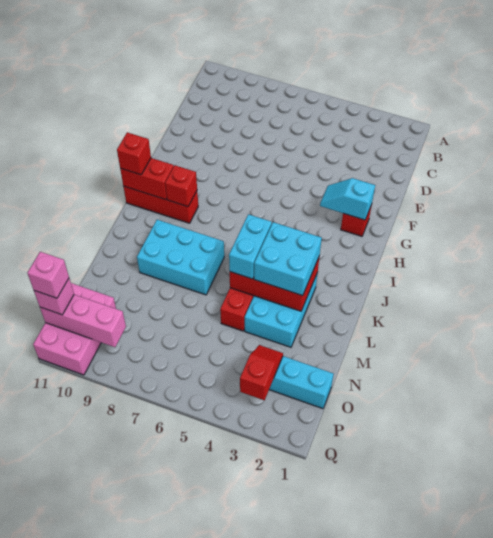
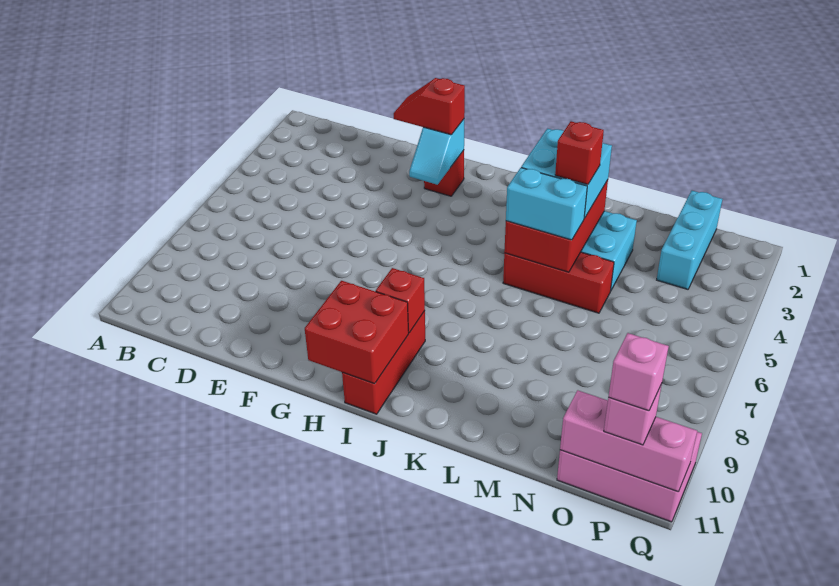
red 1x2 brick [120,158,174,200] -> red 2x2 brick [305,281,409,384]
red 1x1 brick [117,132,151,175] -> red 1x1 brick moved to [555,121,604,185]
cyan 2x3 brick [137,220,224,295] -> none
red 1x2 slope [240,345,283,400] -> red 1x2 slope moved to [394,78,465,135]
pink 1x3 brick [40,295,126,347] -> pink 1x3 brick turned to [560,390,697,492]

